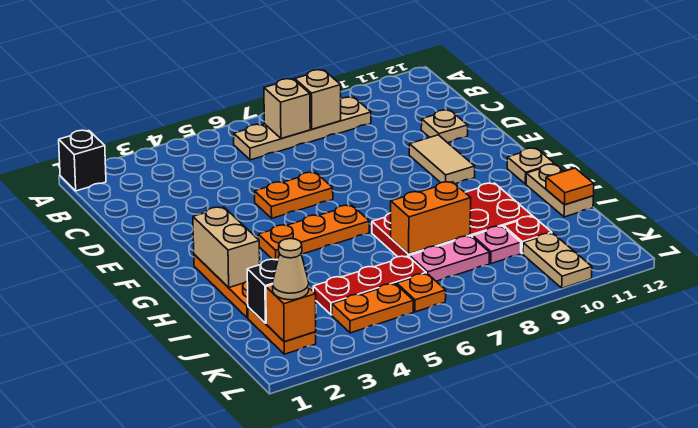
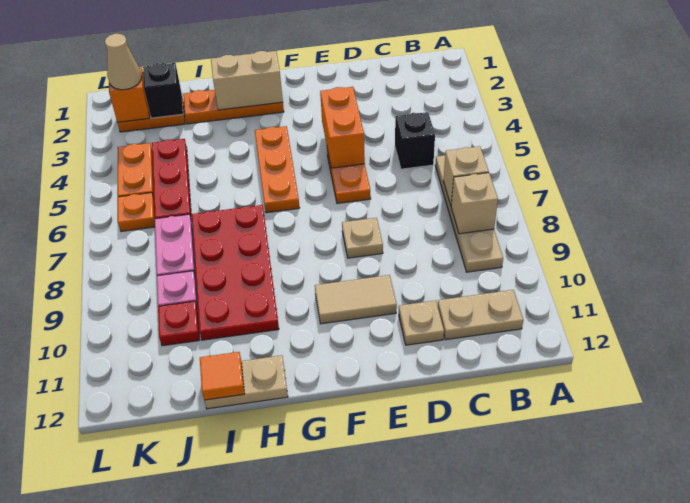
black 1x1 brick [59,130,106,191] -> black 1x1 brick moved to [395,112,435,169]
tan 1x1 plate [507,148,554,184] -> tan 1x1 plate moved to [342,218,383,258]
orange 1x2 brick [391,182,471,254] -> orange 1x2 brick moved to [320,87,365,168]
tan 1x2 plate [523,233,592,288] -> tan 1x2 plate moved to [438,290,523,340]

